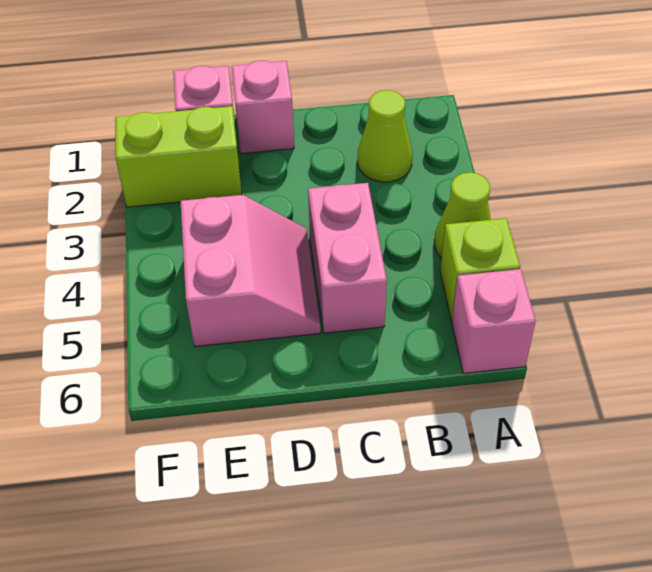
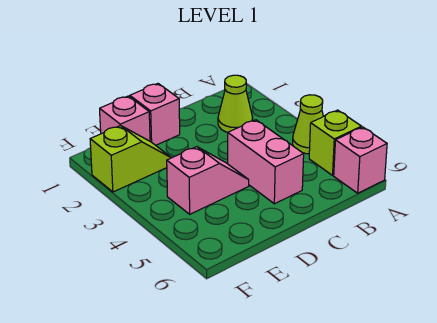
pink 2x2 slope [180,195,320,347] -> pink 1x2 slope [167,147,249,214]
lime 1x2 brick [115,106,242,207] -> lime 1x2 slope [90,125,171,192]

